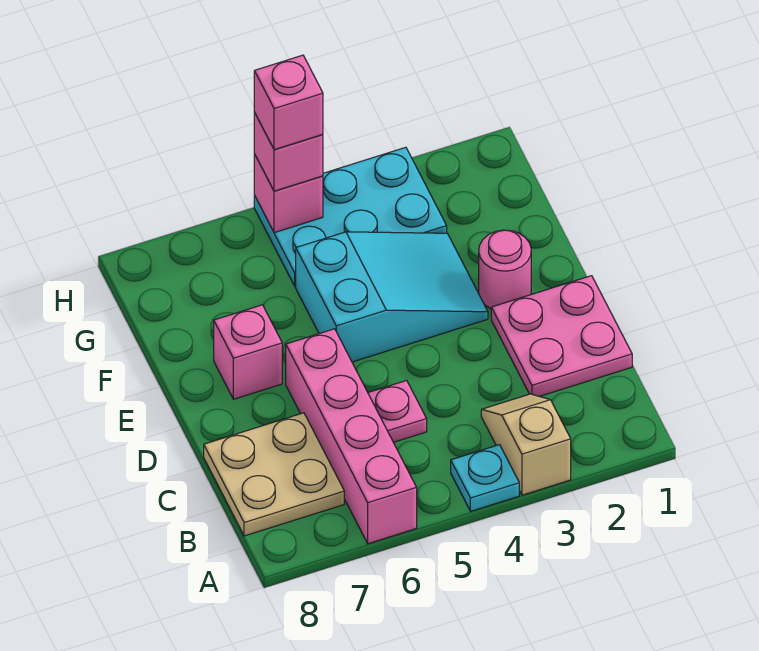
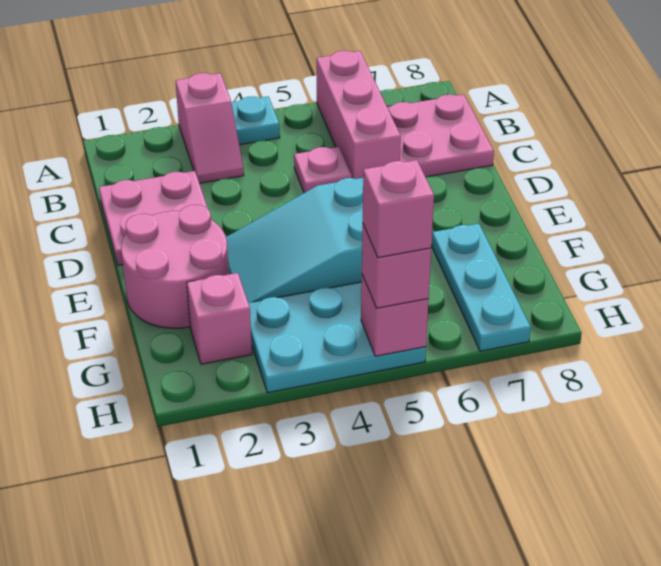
tan 1x2 slope [481,394,571,495] -> pink 1x2 slope [176,73,244,183]
pink 1x4 brick [286,329,417,544] -> pink 1x3 brick [317,51,401,179]
tan 2x2 plate [204,413,344,536] -> pink 2x2 plate [387,94,494,177]
pink 1x1 round brick [479,230,531,309] -> pink 2x2 round brick [121,205,229,328]
pink 1x1 brick [214,305,282,399] -> pink 1x1 brick moved to [187,273,252,364]
none -> cyan 1x3 plate [432,224,531,351]

